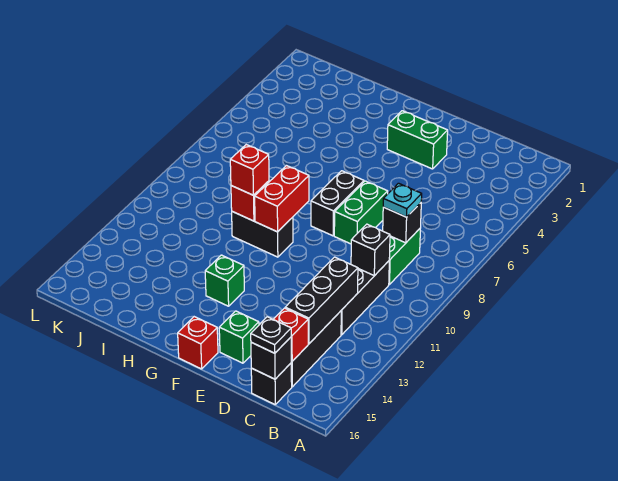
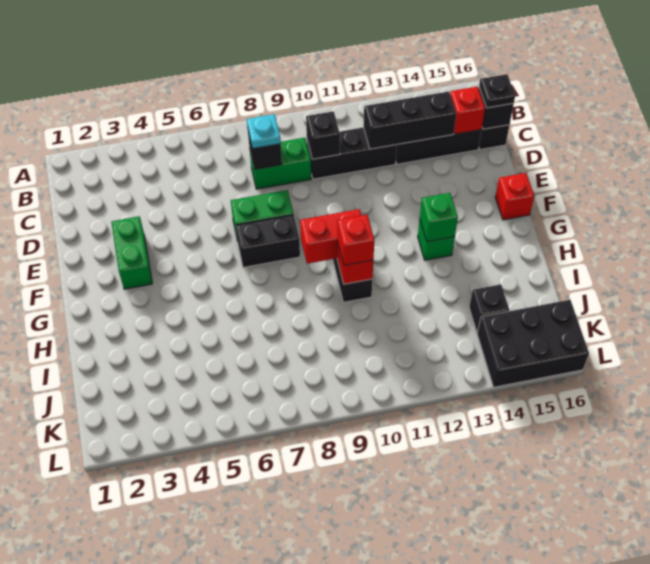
green 1x1 brick [219,311,259,363] -> green 1x1 brick moved to [420,193,458,242]
none -> black 1x1 brick [469,284,509,333]
none -> black 2x3 brick [477,300,589,387]

